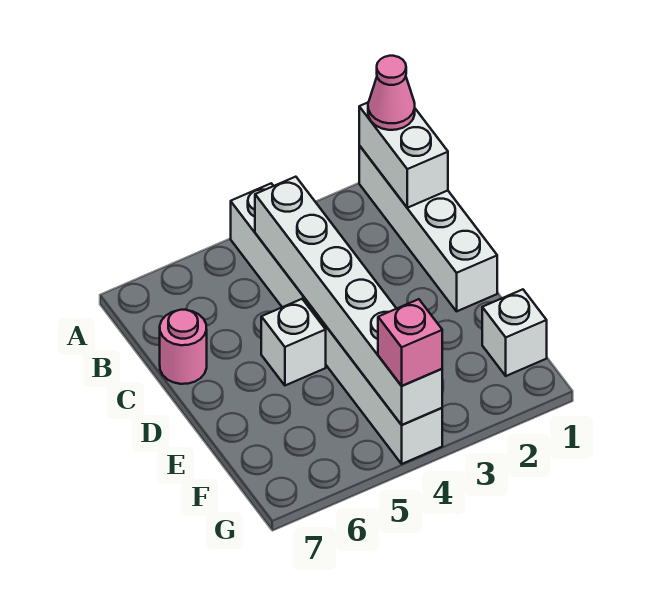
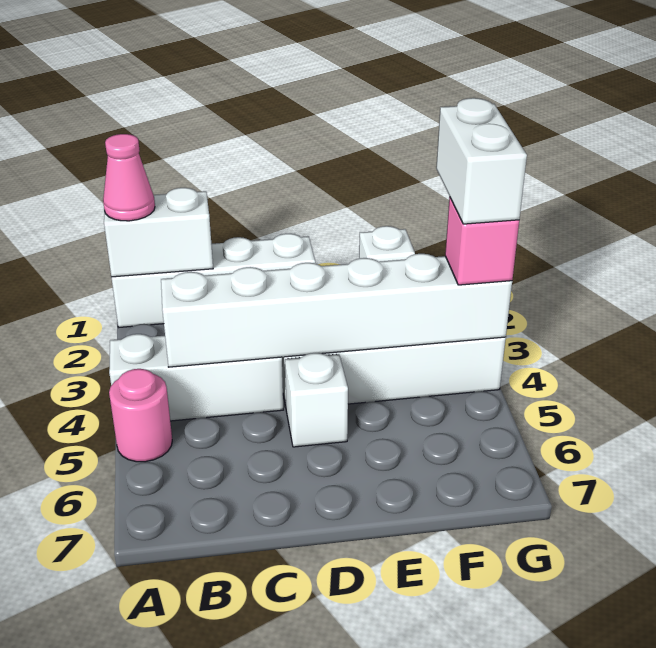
pink 1x1 round brick [160,310,207,384] -> pink 1x1 round brick moved to [109,369,172,462]
none -> white 1x2 brick [436,98,527,224]

